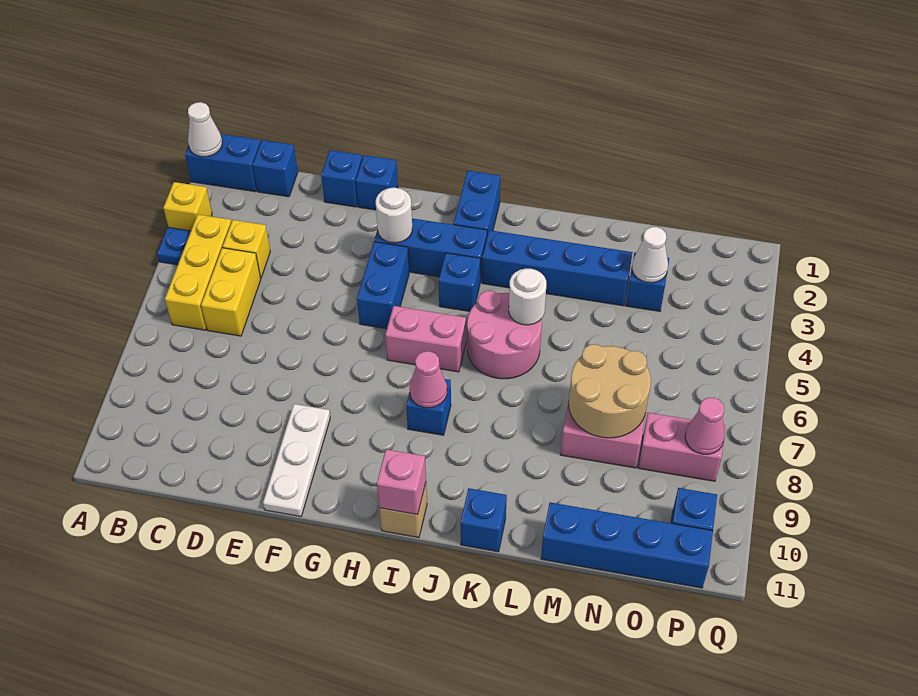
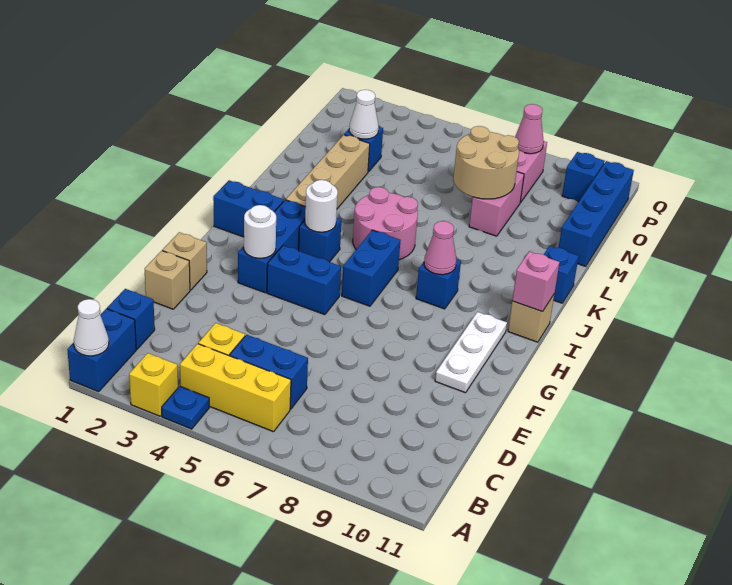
yellow 1x2 brick [201,248,261,336] -> blue 1x2 brick [230,335,308,409]
blue 1x1 brick [321,150,362,207] -> tan 1x1 brick [145,251,190,309]
blue 1x1 brick [356,155,398,210] -> tan 1x1 brick [162,232,207,290]
white 1x3 plate [263,404,330,517] -> white 1x3 plate turned to [435,312,507,393]
pink 1x2 brick [385,306,466,372] -> blue 1x2 brick [342,230,401,306]
blue 1x4 brick [482,230,632,306] -> tan 1x4 brick [286,135,370,209]
white 1x1 round brick [509,269,546,325] -> white 1x1 round brick moved to [305,180,338,232]

